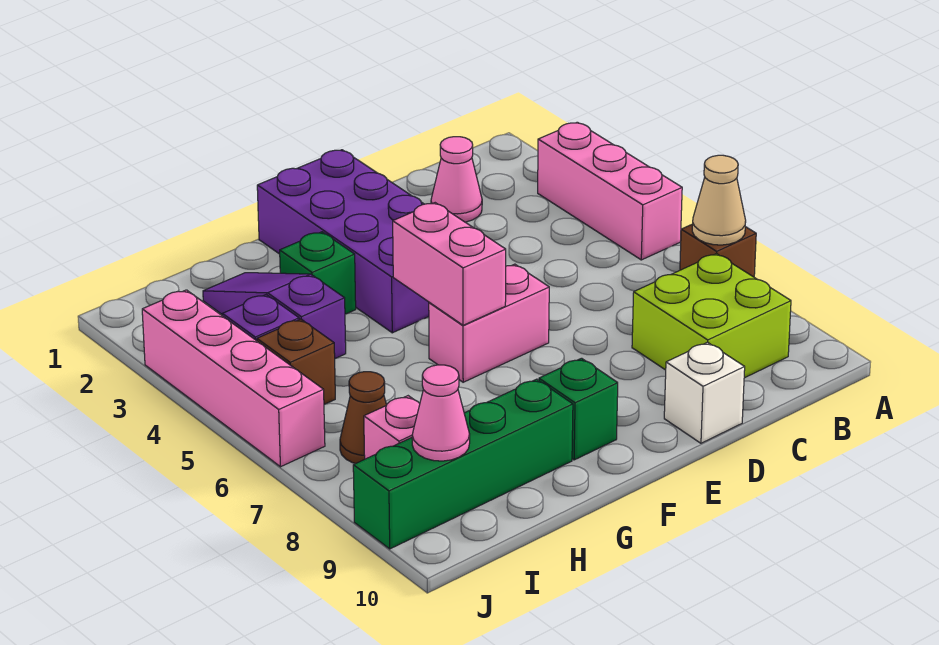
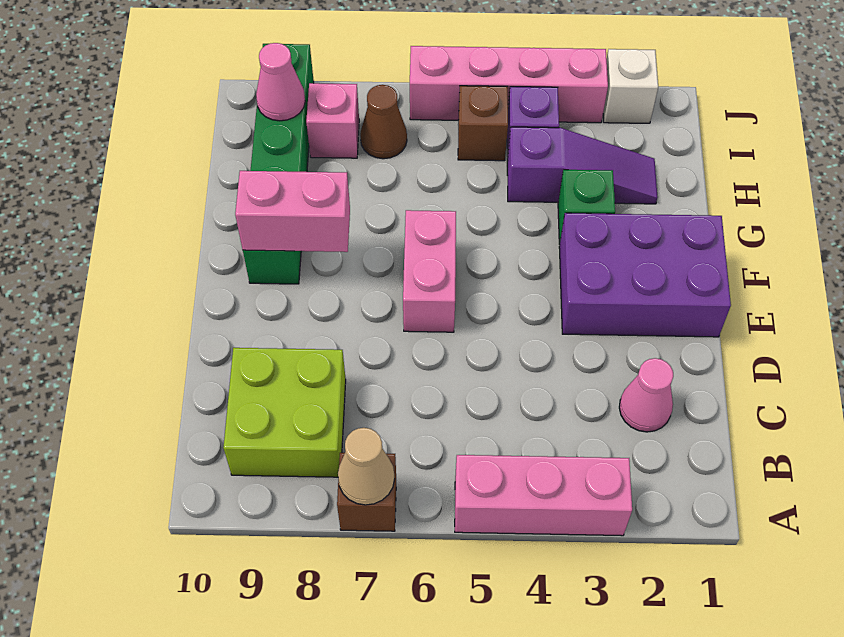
white 1x1 brick [664,342,745,443] -> white 1x1 brick moved to [603,49,658,123]
purple 2x4 brick [257,150,429,333] -> purple 2x3 brick [559,213,731,337]
pink 1x2 brick [393,203,506,325] -> pink 1x2 brick moved to [235,171,350,252]

